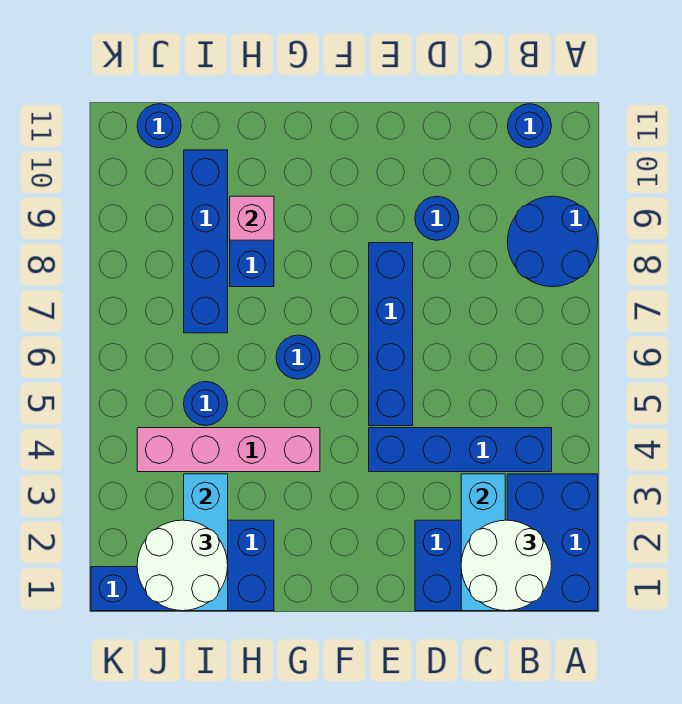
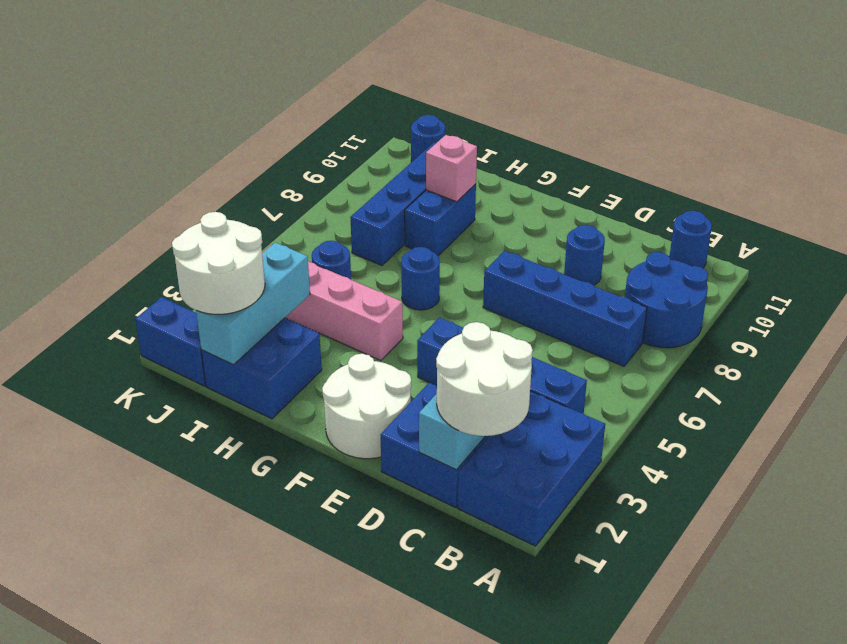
none -> white 2x2 round brick [322,354,411,459]
blue 1x4 brick [369,243,413,426] -> blue 1x4 brick turned to [483,251,647,366]

